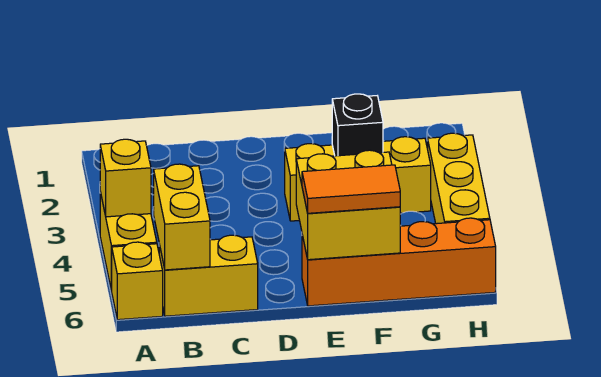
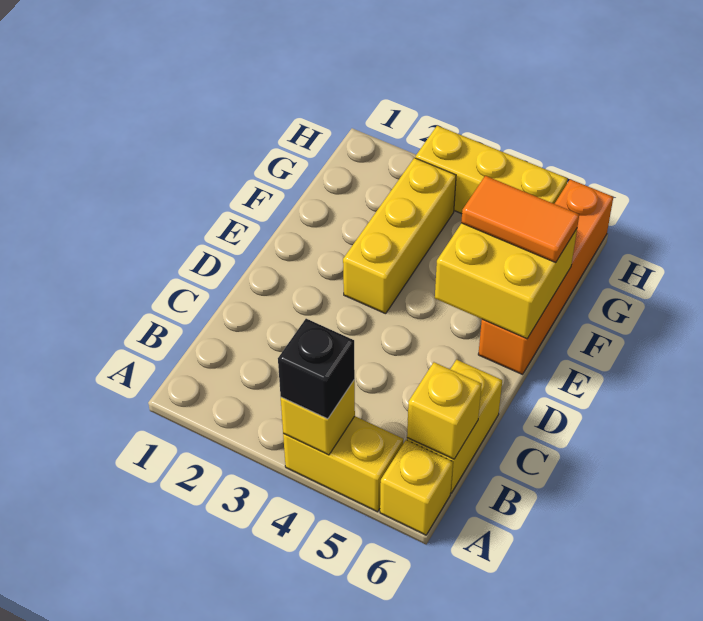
yellow 1x2 brick [154,164,210,270] -> yellow 1x1 brick [407,362,482,459]
orange 1x2 tile [302,165,400,213] -> orange 1x2 tile turned to [461,176,579,263]
black 1x1 brick [332,94,383,156] -> black 1x1 brick moved to [278,319,355,419]

